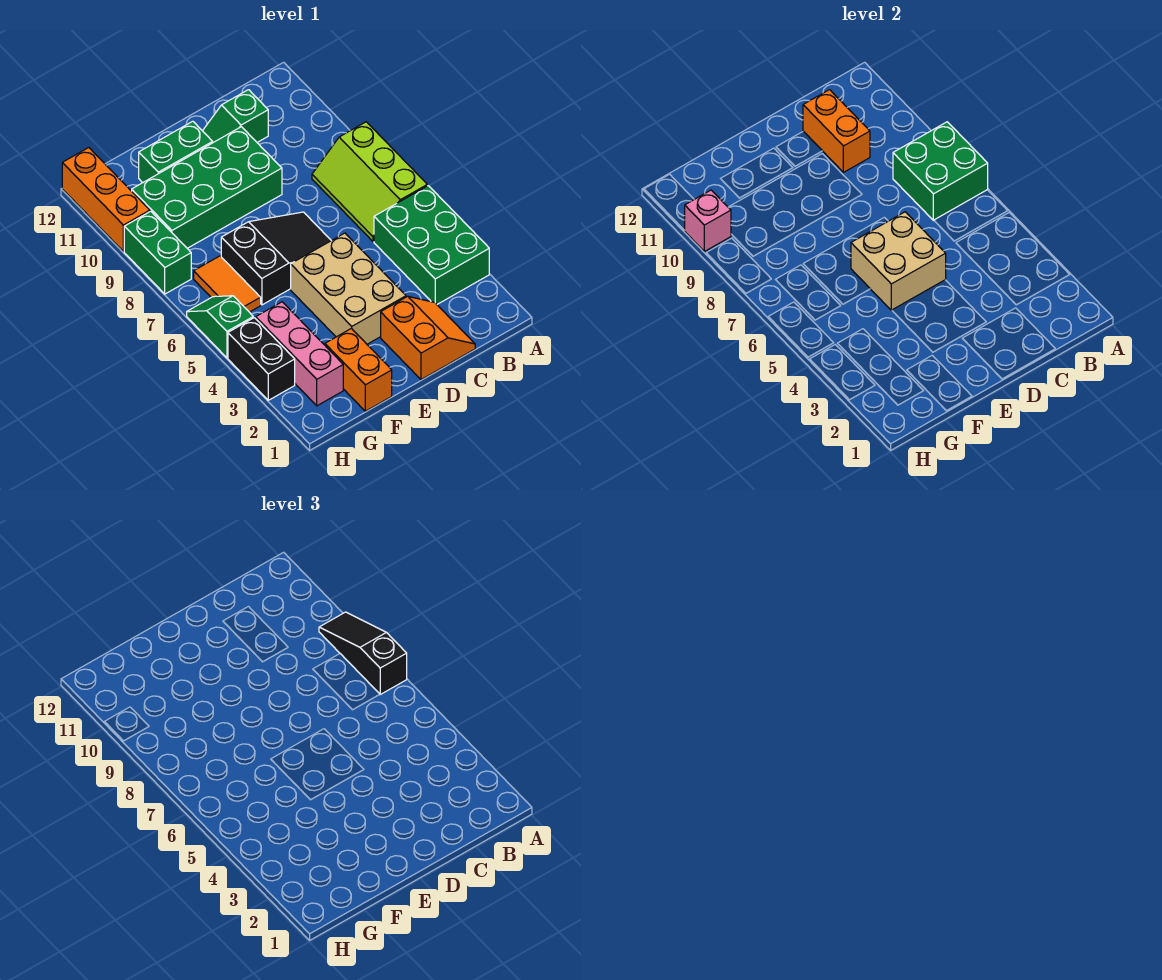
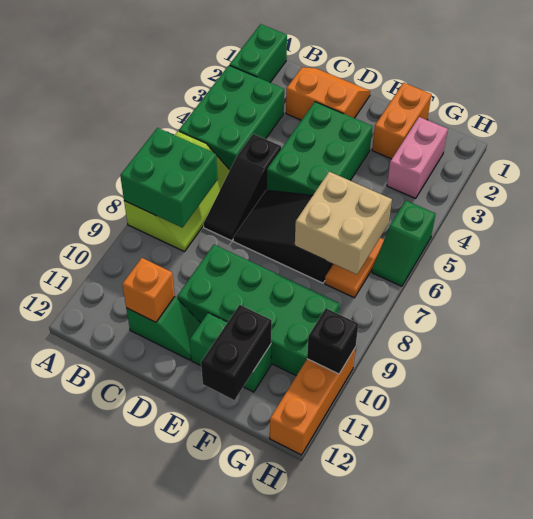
black 1x3 slope [319,612,407,694] -> black 1x3 slope moved to [204,134,281,241]
orange 2x2 slope [381,296,475,380] -> orange 2x2 slope turned to [286,67,370,120]
orange 1x2 brick [803,90,870,172] -> orange 1x1 brick [122,258,175,322]
tan 2x3 brick [291,233,406,344] -> green 2x3 brick [267,102,373,195]
tan 2x2 brick [851,212,946,310] -> tan 2x2 brick moved to [295,172,392,274]
pink 1x3 brick [256,302,343,406] -> pink 1x2 brick [387,117,448,198]
black 1x2 brick [228,318,295,400] -> black 1x2 brick moved to [201,305,272,400]
green 1x2 brick [124,211,191,294] -> green 1x2 brick moved to [230,24,287,82]
pink 1x1 brick [684,190,731,252] -> black 1x1 brick [307,308,358,374]

